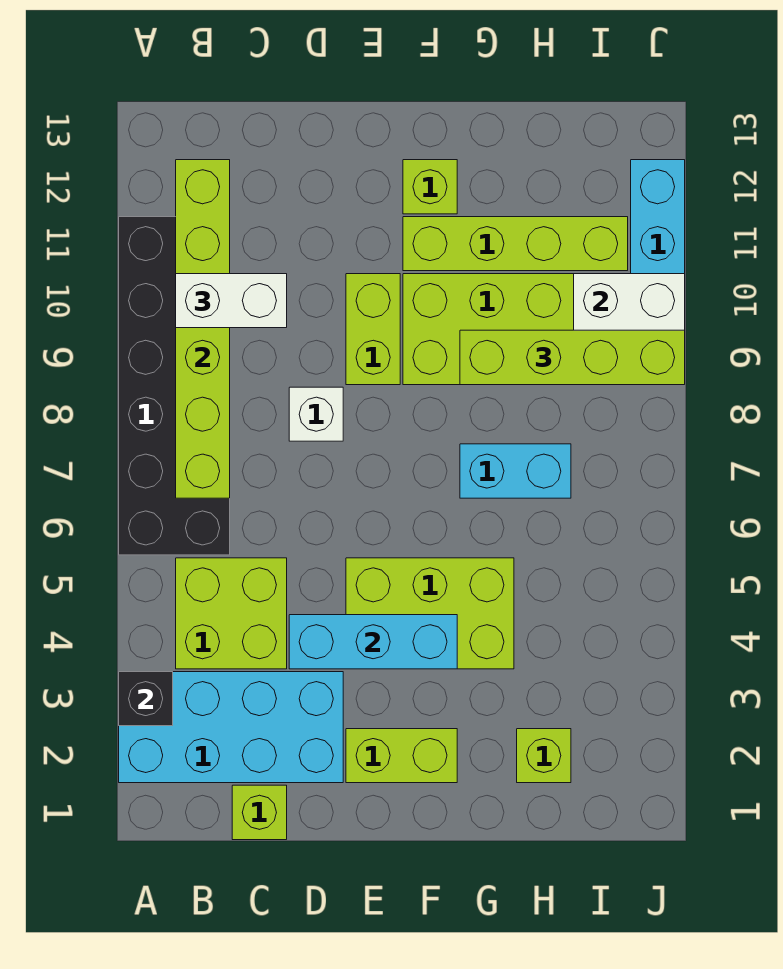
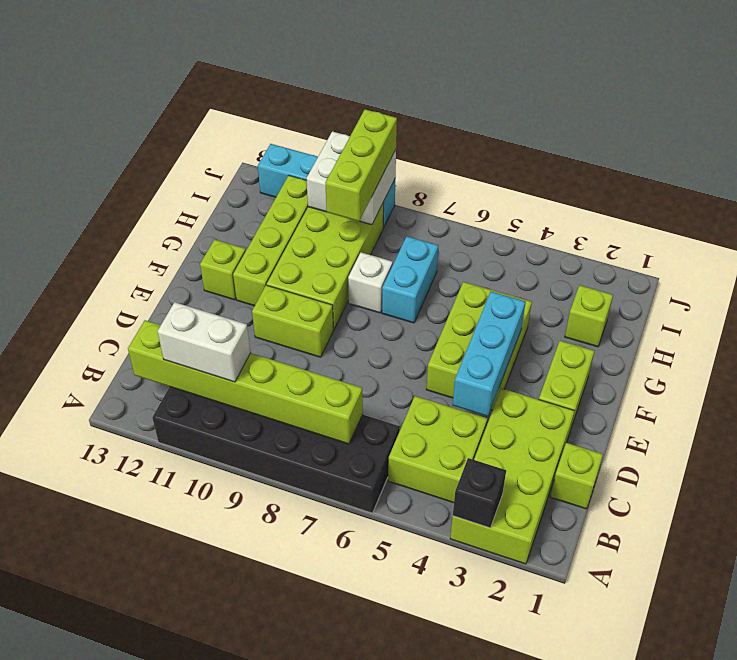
cyan 2x4 brick [119,672,343,783] -> lime 2x4 brick [450,388,575,564]
white 1x2 brick [176,274,287,328] -> white 1x2 brick turned to [157,302,251,382]
white 1x1 brick [289,387,343,441] -> white 1x1 brick moved to [348,252,393,313]
lime 1x4 brick [460,330,685,385] -> lime 1x3 brick [325,109,397,221]

